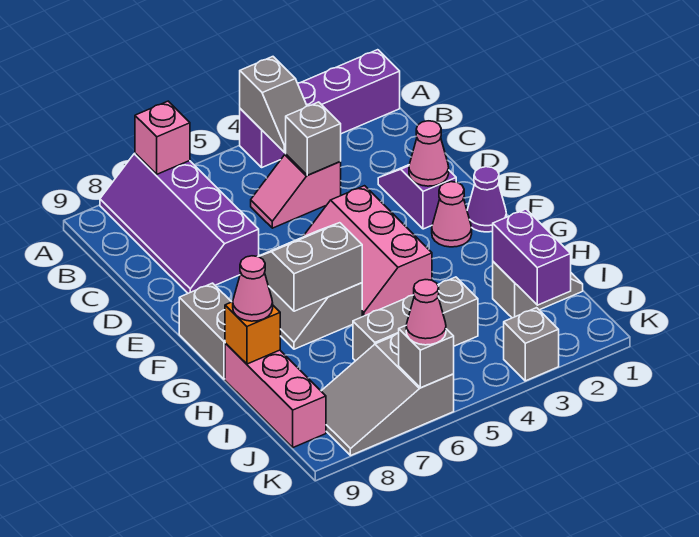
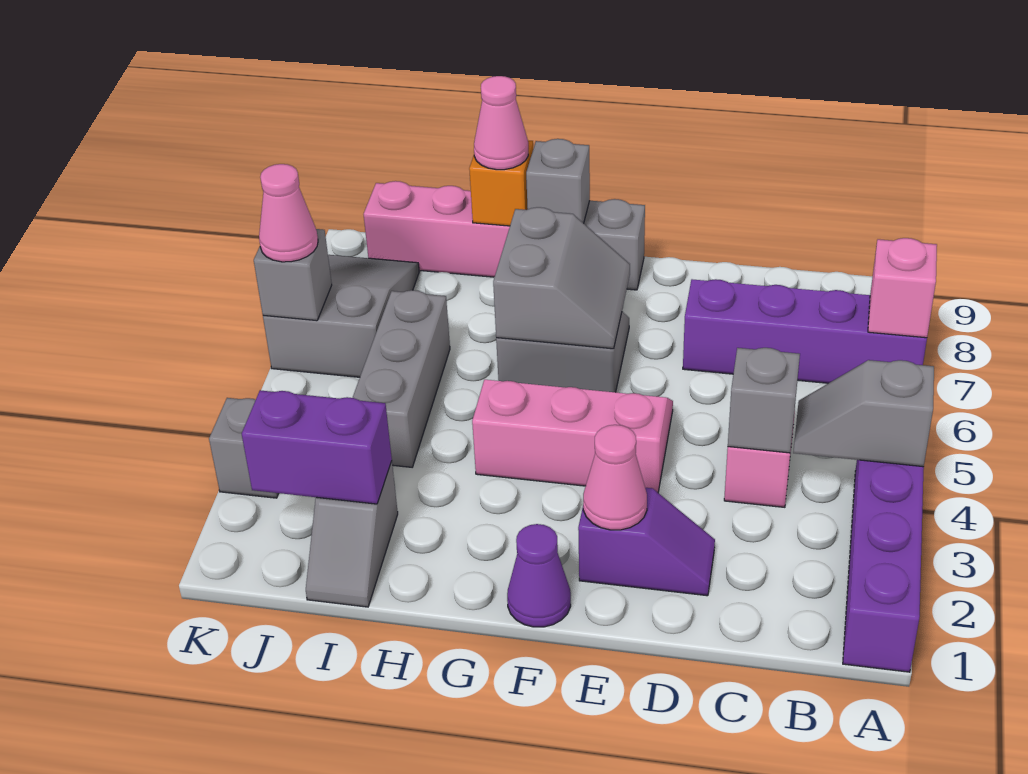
pink 1x1 cone [432,182,472,247] -> none
none -> grey 1x1 brick [526,139,590,223]

